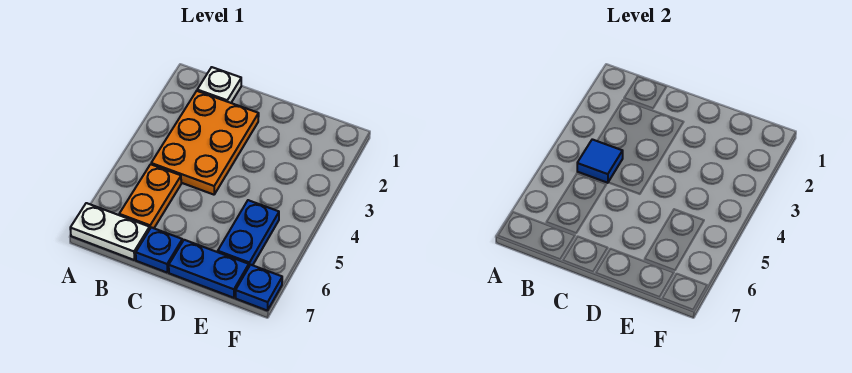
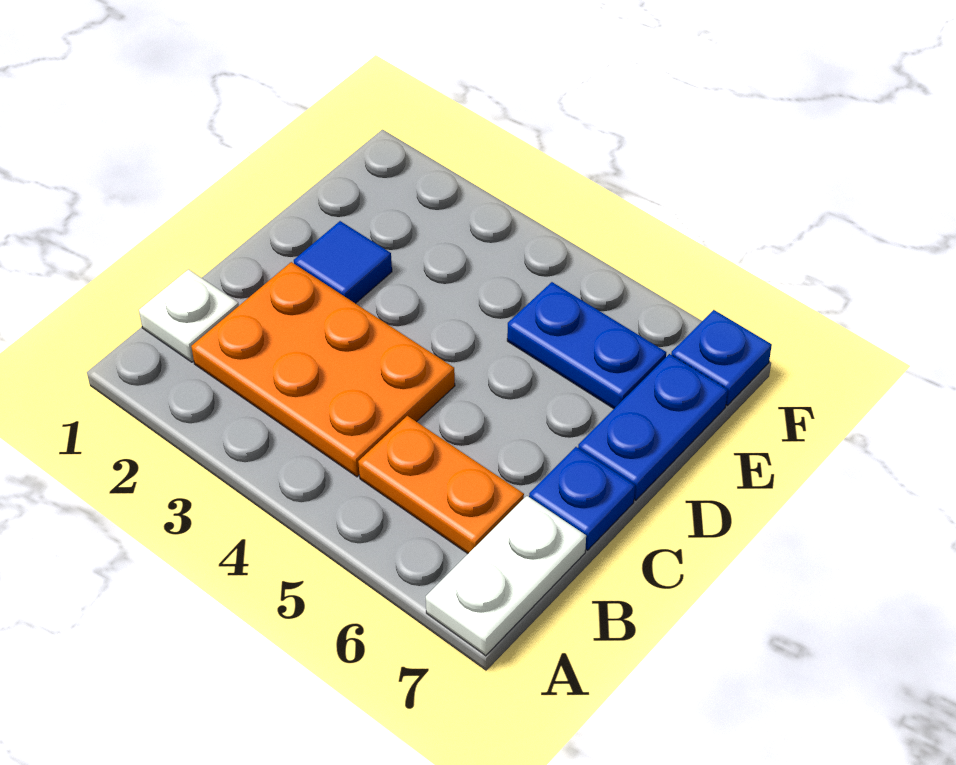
blue 1x1 tile [577,139,623,183] -> blue 1x1 tile moved to [294,221,392,304]

